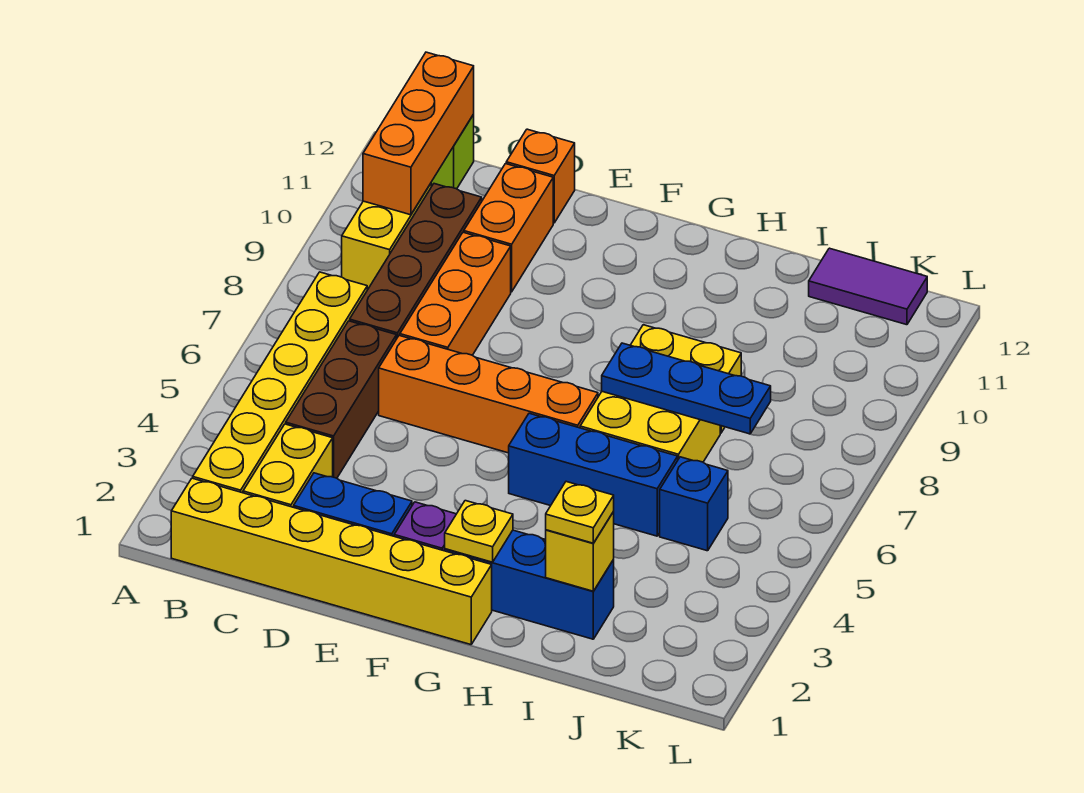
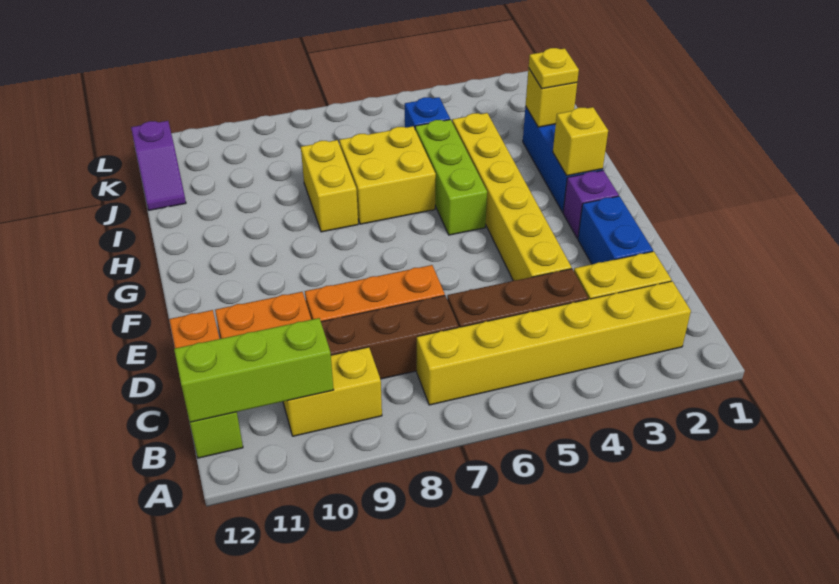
yellow 1x6 brick [171,478,492,645] -> yellow 1x6 brick moved to [452,113,572,280]
orange 1x3 brick [363,52,474,215] -> lime 1x3 brick [174,318,334,422]
orange 1x4 brick [379,336,598,453] -> none
yellow 1x1 plate [445,501,513,562] -> yellow 1x1 brick [553,107,608,176]
blue 1x3 brick [509,413,678,536] -> lime 1x3 brick [415,120,487,235]
blue 1x3 plate [602,343,771,434] -> none
purple 1x2 tile [809,248,927,325] -> purple 1x2 slope [131,121,186,210]

